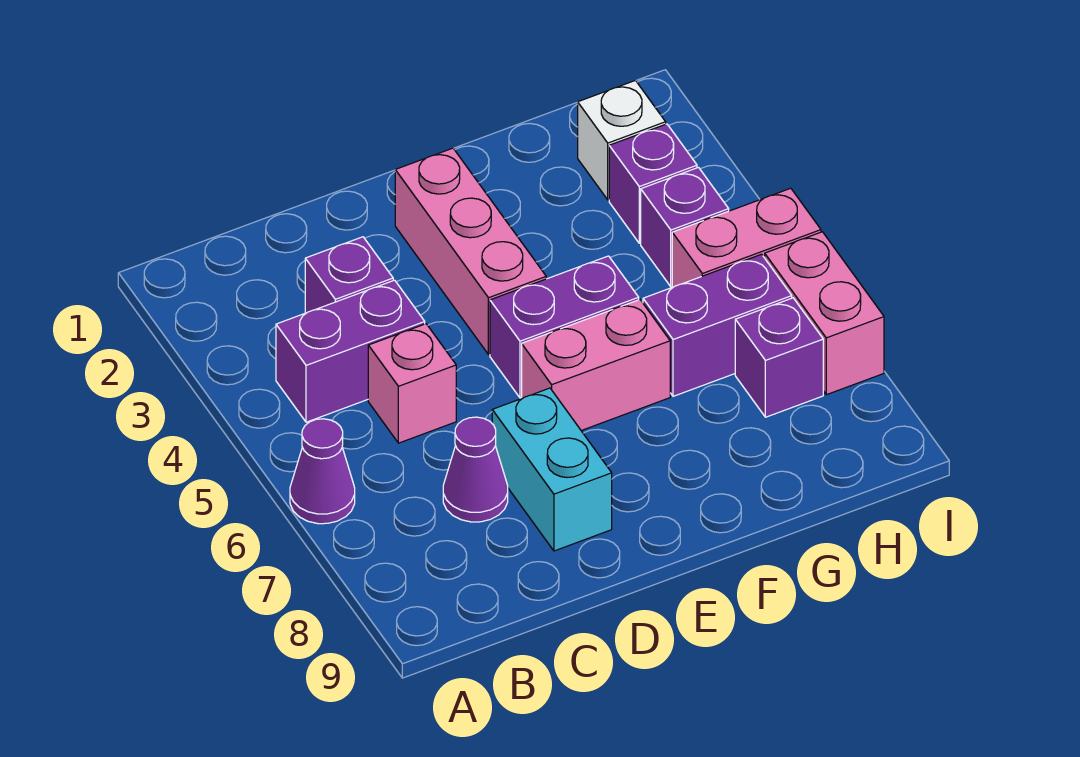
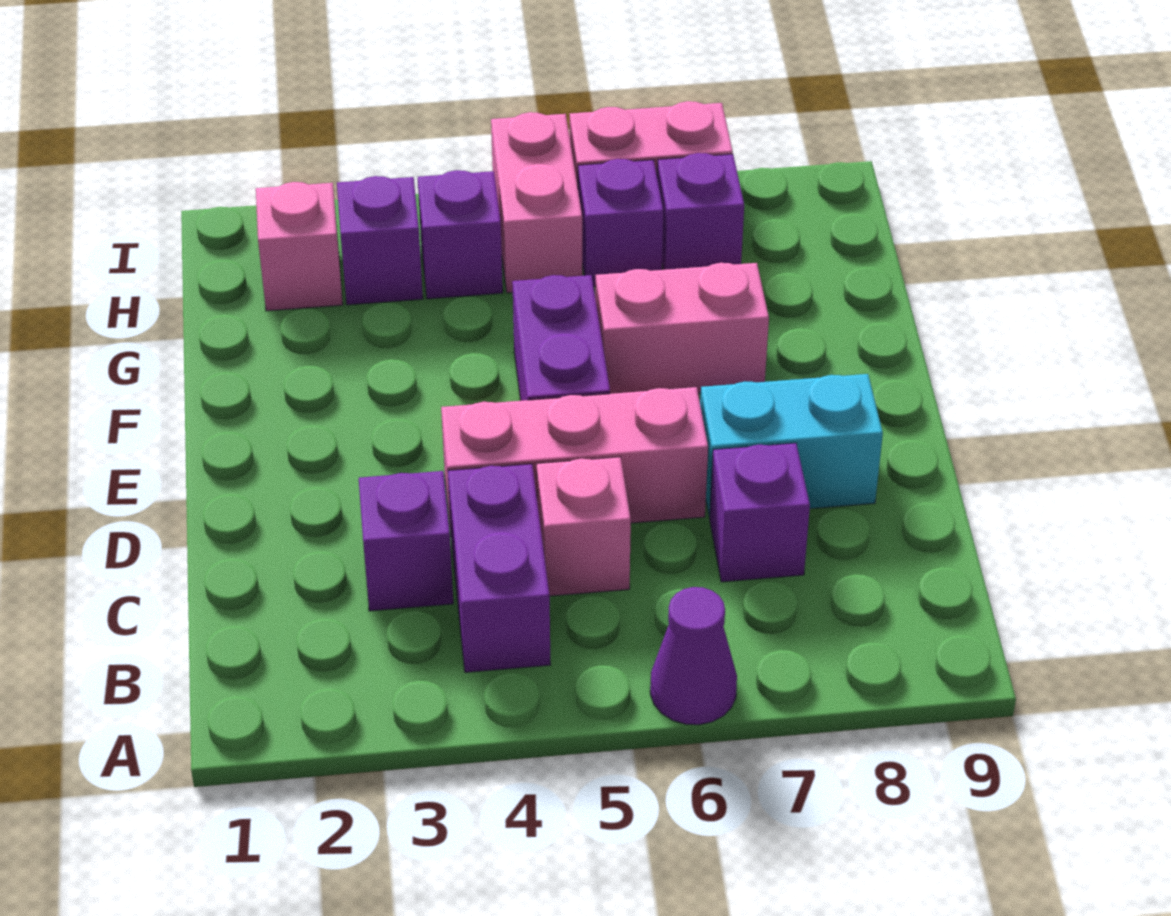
purple 1x1 cone [443,417,508,522] -> purple 1x1 brick [710,443,810,582]
pink 1x3 brick [395,148,546,355] -> pink 1x3 brick moved to [441,387,708,532]
pink 1x2 brick [522,300,670,431] -> pink 1x2 brick turned to [596,263,769,394]
purple 1x2 brick [643,254,792,396] -> purple 1x1 brick [578,159,663,286]
white 1x1 brick [578,80,666,200] -> pink 1x1 brick [256,182,343,311]

